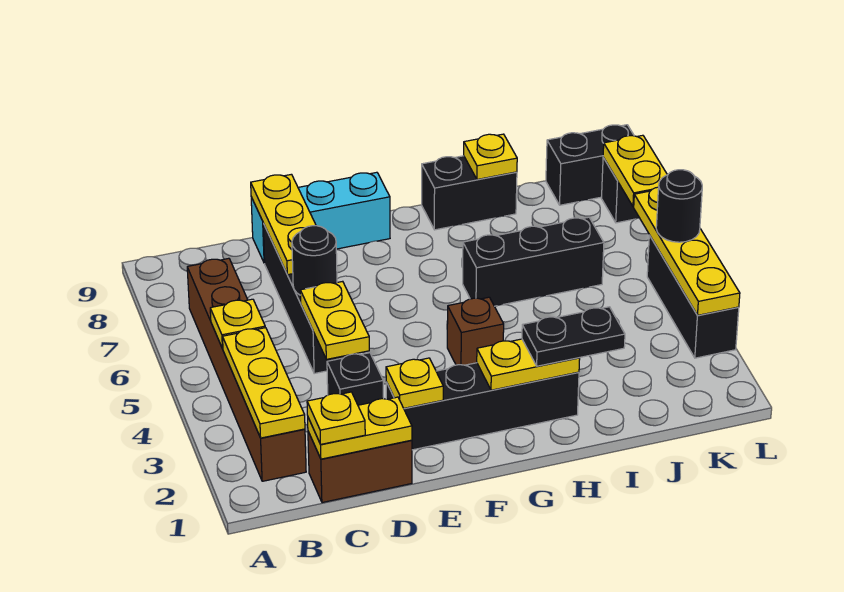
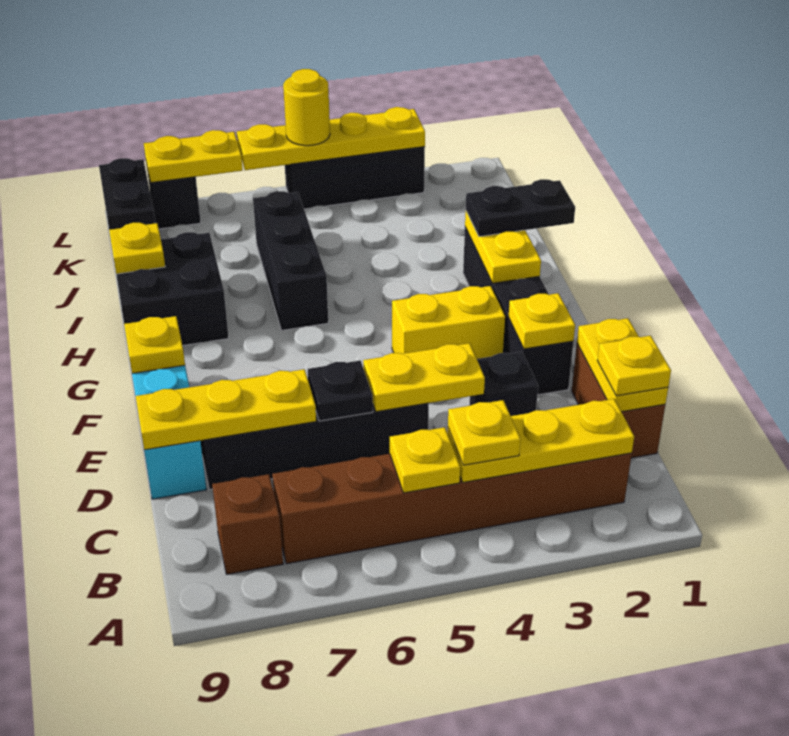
none -> yellow 1x1 plate [448,400,521,465]
black 1x1 round brick [292,226,337,295] -> black 1x1 plate [308,361,373,421]
none -> yellow 1x2 brick [392,286,505,359]
none -> yellow 1x1 plate [124,316,185,374]
brown 1x1 brick [447,297,504,365] -> brown 1x1 brick moved to [212,474,283,574]
black 1x2 plate [522,307,625,366] -> black 1x2 plate turned to [466,179,575,237]
black 1x2 brick [422,156,517,230] -> black 2x2 brick [116,232,229,346]
black 1x1 round brick [656,170,702,242] -> yellow 1x1 round brick [283,69,330,146]

